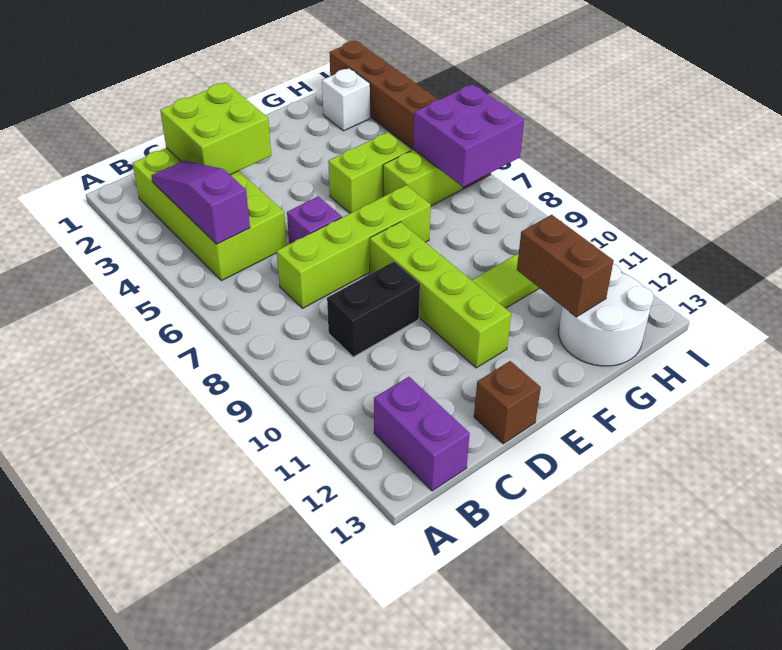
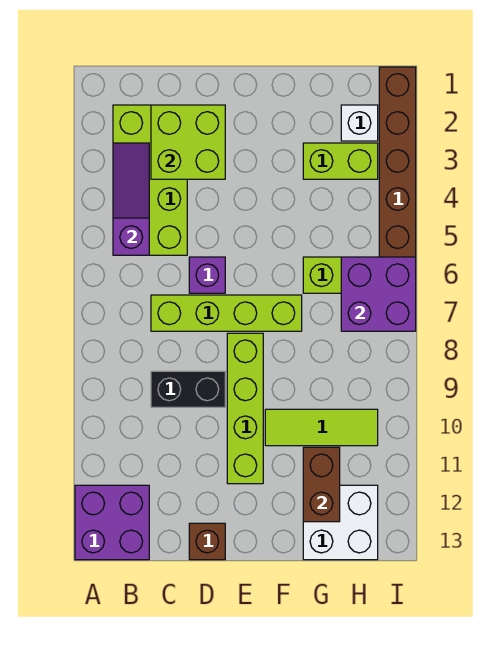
purple 1x2 brick [374,377,470,491] -> purple 2x2 brick [75,485,149,560]
lime 1x2 brick [328,132,411,213] -> lime 1x2 brick moved to [303,143,378,179]
white 2x2 round brick [559,264,654,366] -> white 2x2 brick [303,485,378,560]

